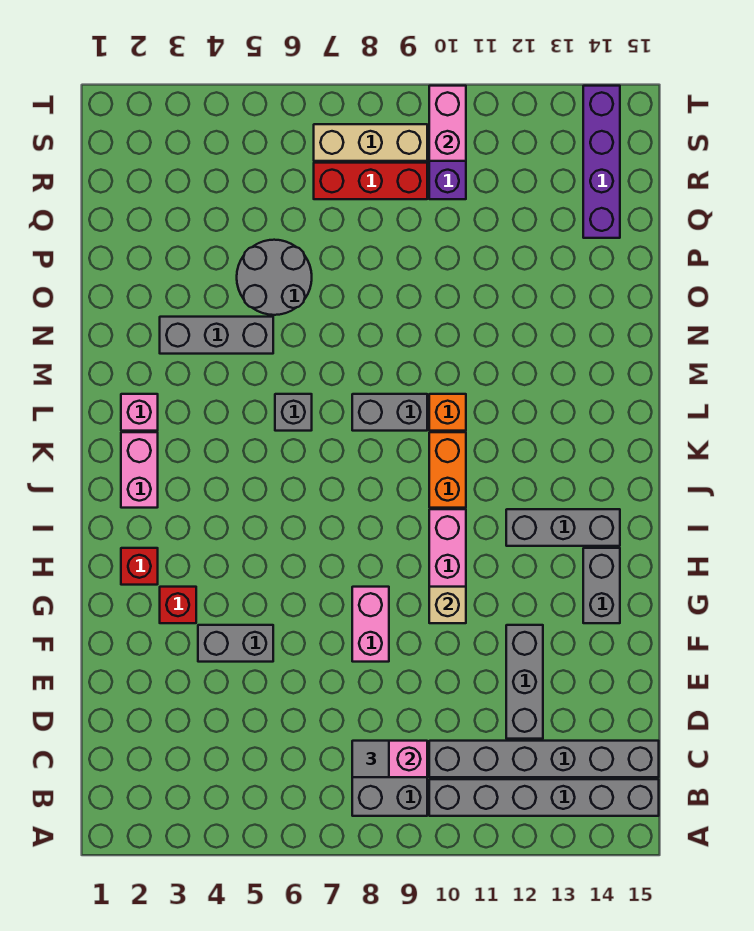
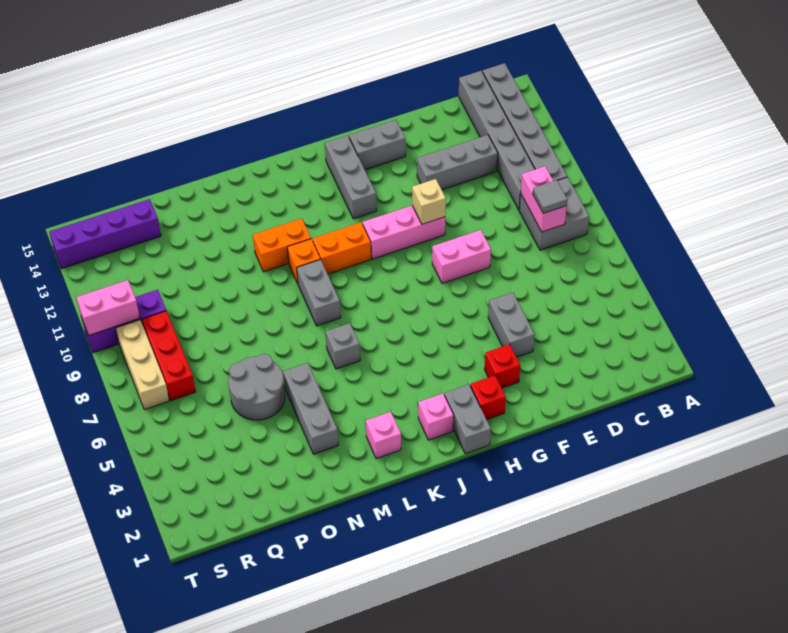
none -> grey 1x2 brick [444,384,491,454]
pink 1x2 brick [121,432,158,508] -> pink 1x1 brick [418,394,454,440]
none -> orange 1x2 brick [253,219,311,272]

